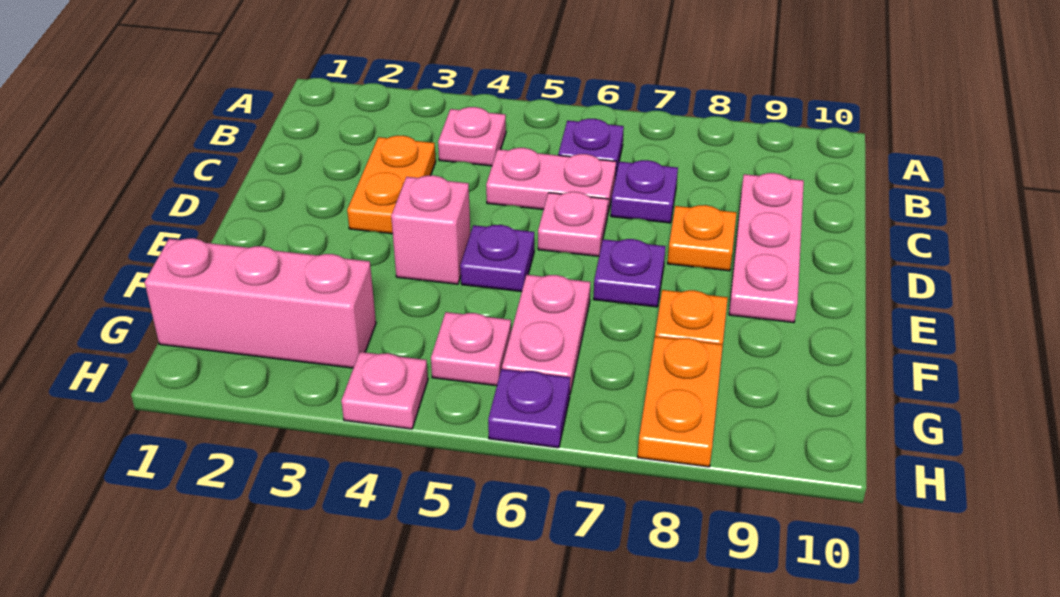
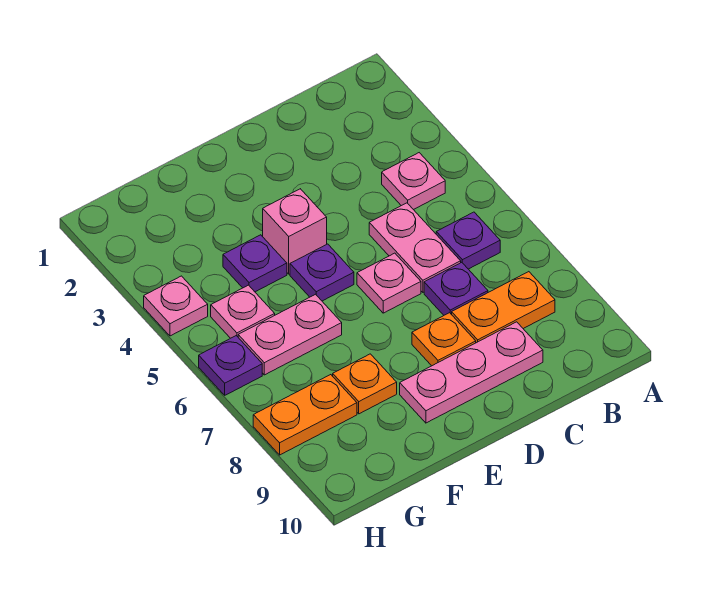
orange 1x2 plate [347,136,436,234] -> orange 1x2 plate moved to [452,272,555,343]
purple 1x1 plate [594,239,666,307] -> purple 1x1 plate moved to [223,235,287,292]
pink 1x3 brick [145,238,376,368] -> none

